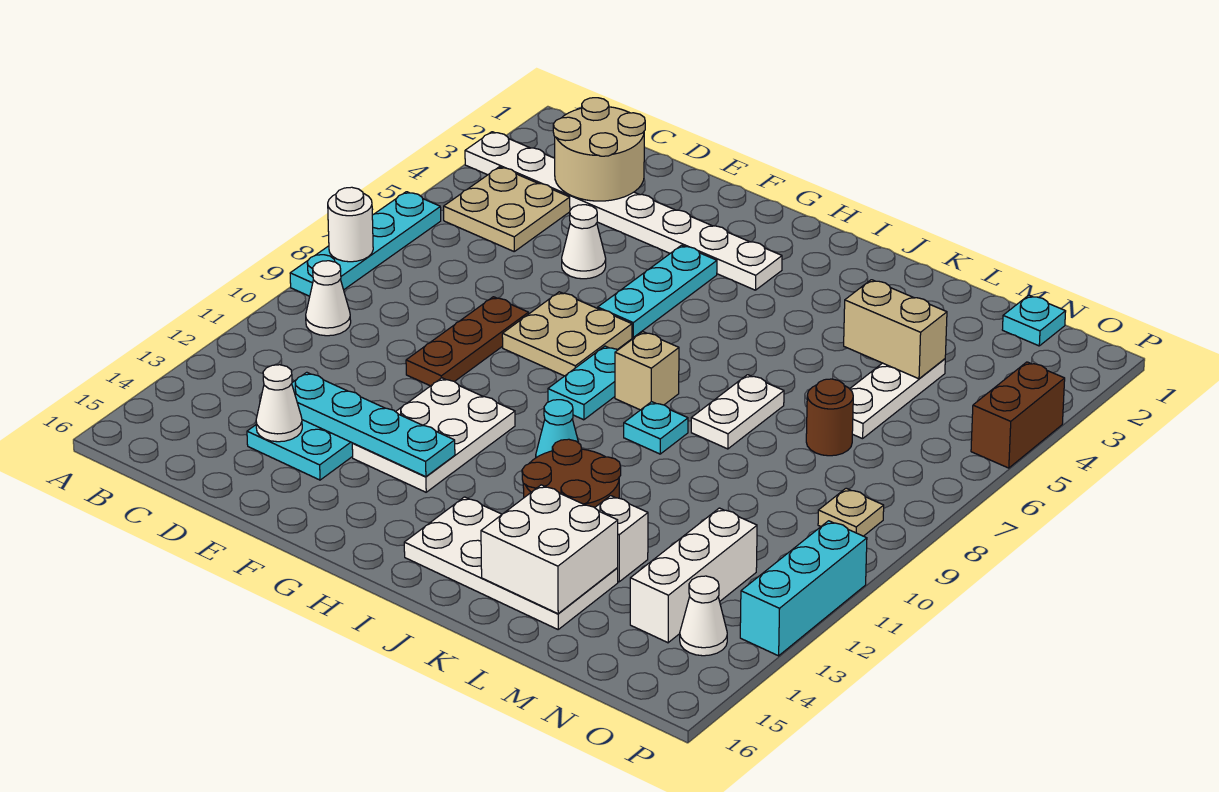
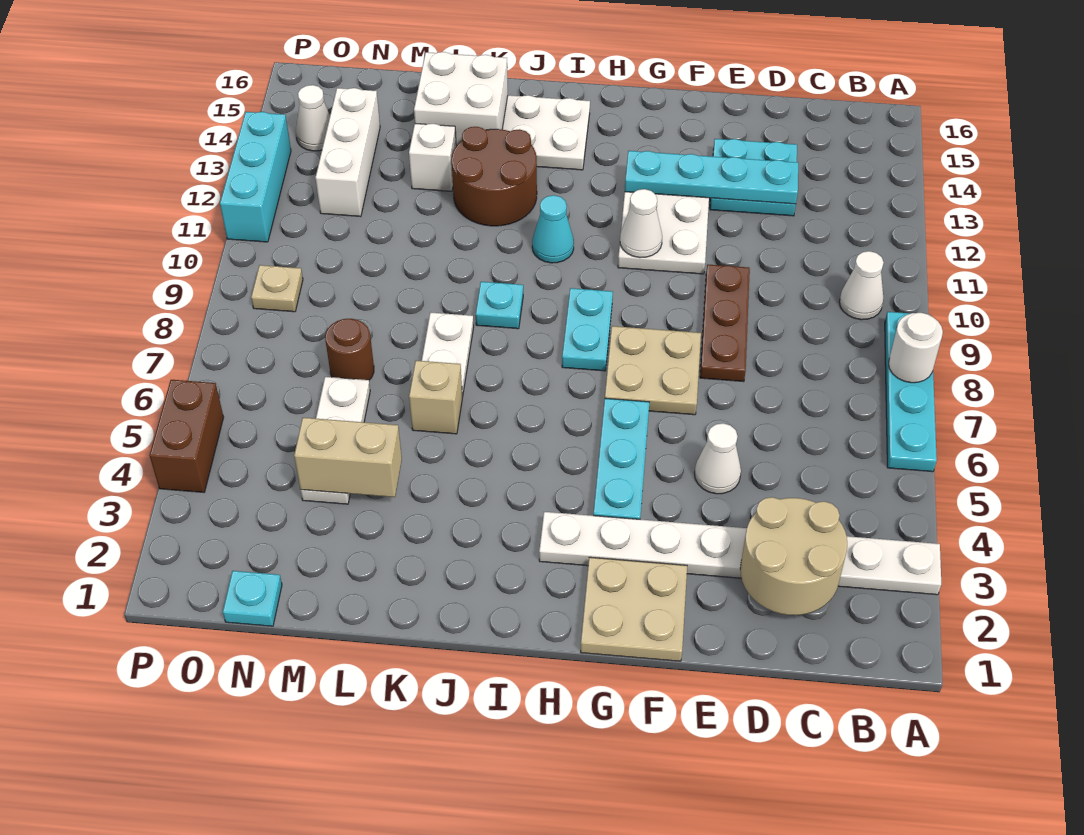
tan 2x2 plate [444,167,570,251] -> tan 2x2 plate moved to [581,557,687,661]
white 1x1 cone [256,365,302,442] -> white 1x1 cone moved to [620,189,662,258]
tan 1x1 brick [615,332,679,410] -> tan 1x1 brick moved to [409,361,462,434]

